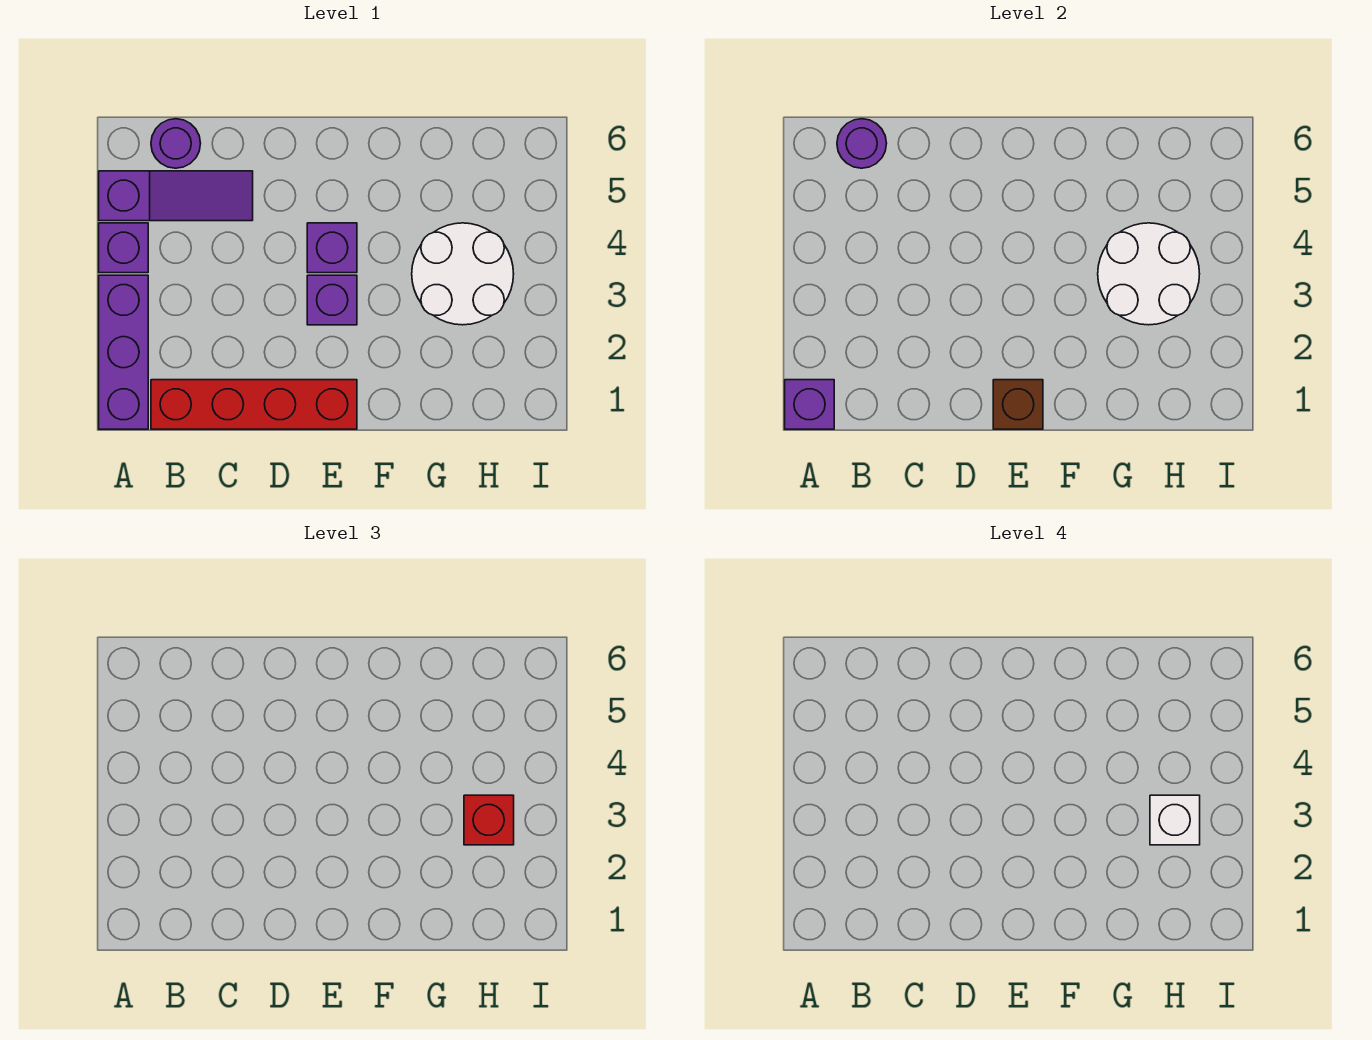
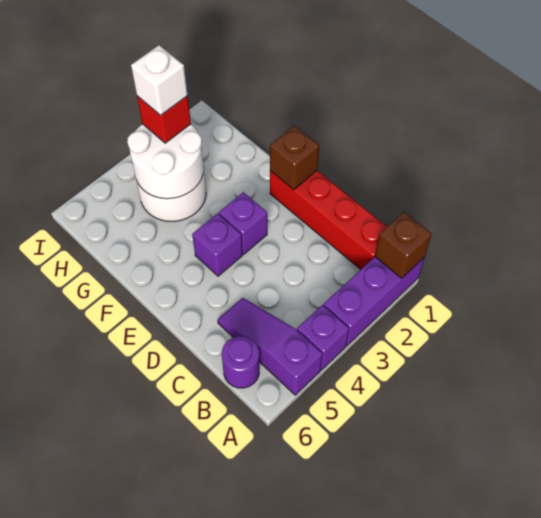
purple 1x1 brick [785,380,834,429] -> brown 1x1 brick [375,212,432,278]
purple 1x1 round brick [837,119,887,168] -> none

